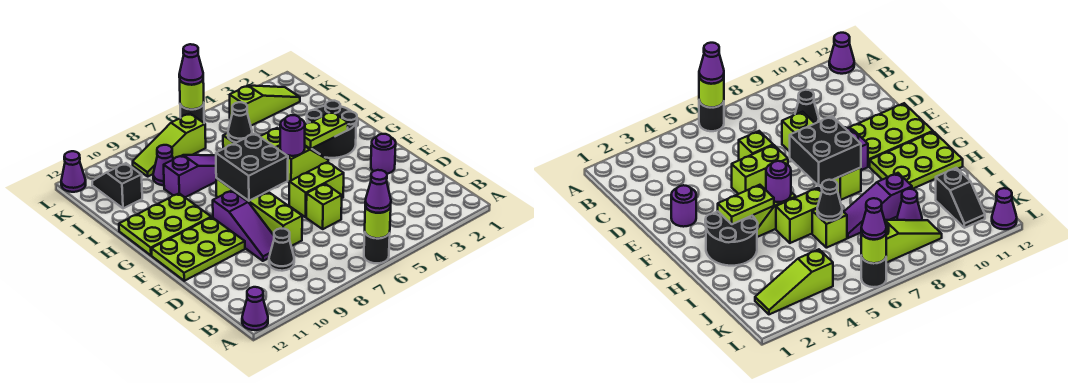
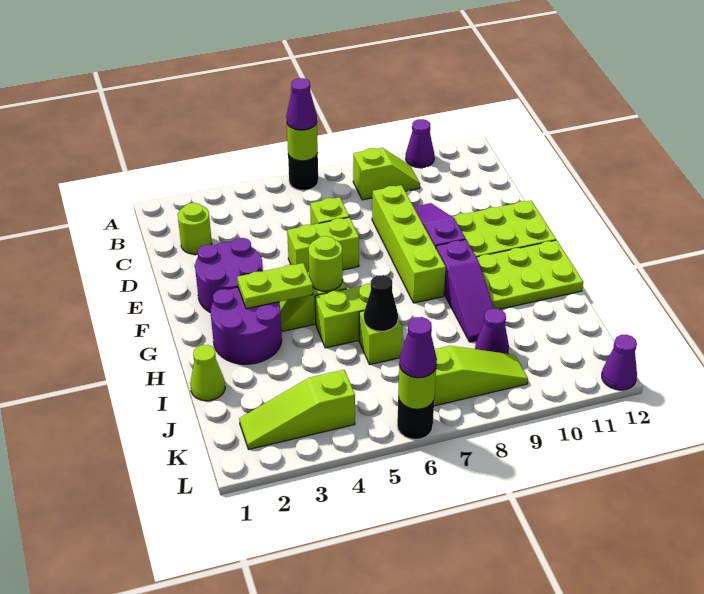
purple 1x1 cone [242,287,268,330] -> purple 1x1 cone moved to [406,119,434,168]
none -> lime 1x2 slope [353,148,420,200]
none -> lime 1x1 round brick [178,203,212,254]
black 1x1 cone [269,228,294,271] -> none
purple 1x1 round brick [371,134,396,174] -> purple 2x2 round brick [195,238,263,313]
black 2x2 brick [216,134,288,201] -> none
black 2x2 round brick [307,101,357,158] -> purple 2x2 round brick [211,287,282,364]
purple 1x1 round brick [280,115,305,156] -> lime 1x1 round brick [308,236,343,291]
none -> lime 1x1 cone [190,345,225,401]
purple 1x3 slope [164,155,216,197] -> purple 1x3 slope turned to [436,240,494,342]
black 1x2 slope [92,163,142,208] -> none

